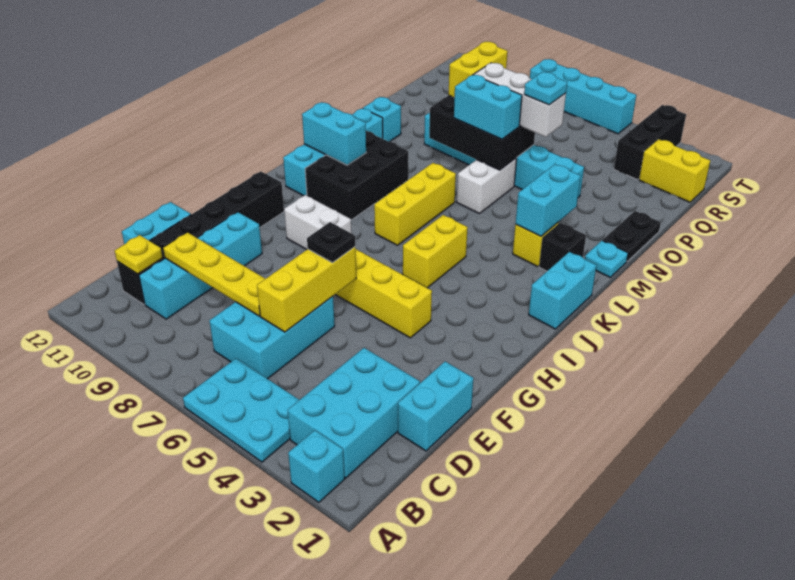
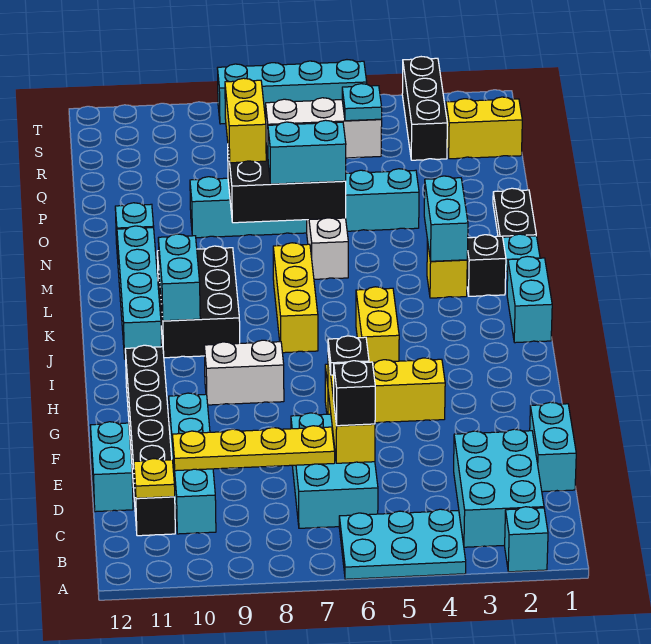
none -> black 1x1 brick [334,361,375,426]
cyan 1x2 brick [302,102,366,165] -> cyan 1x2 brick turned to [158,234,200,321]

